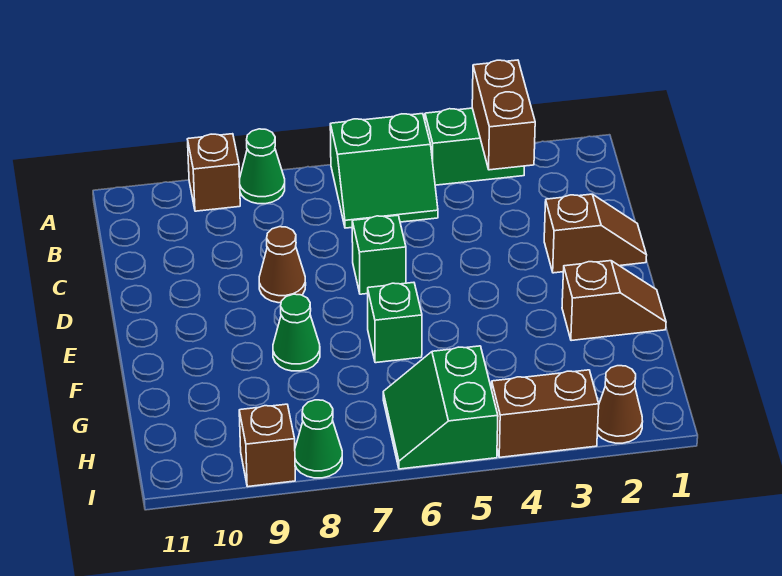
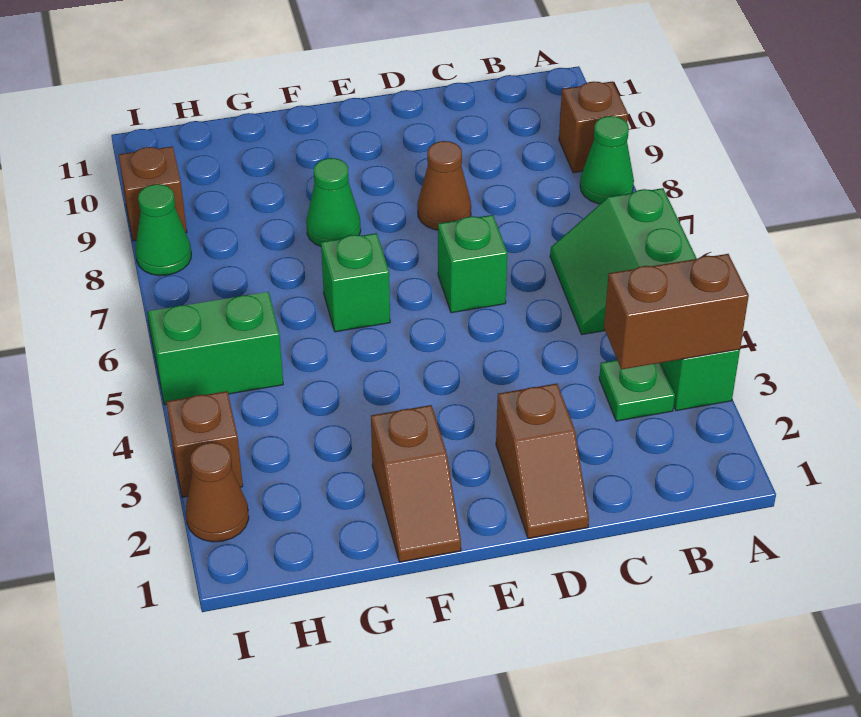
none -> green 1x1 plate [599,360,675,421]
brown 1x2 brick [492,370,599,457] -> brown 1x1 brick [166,391,243,497]

